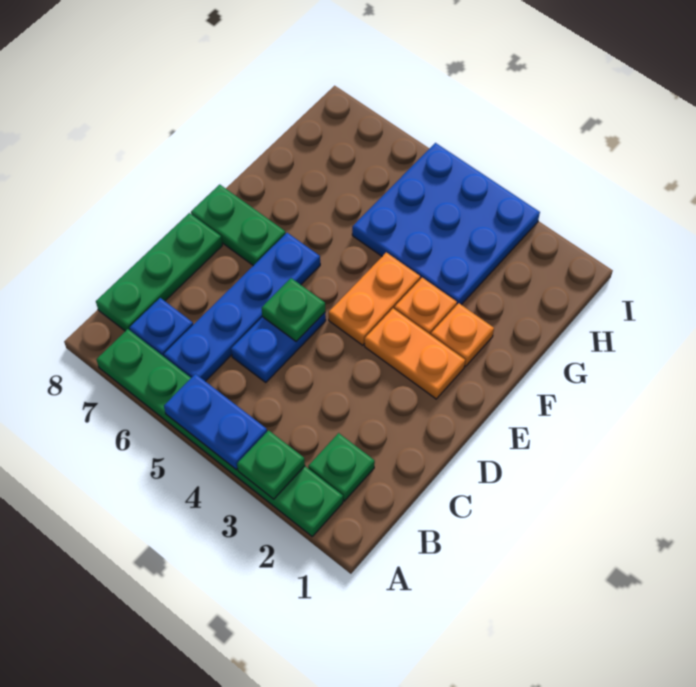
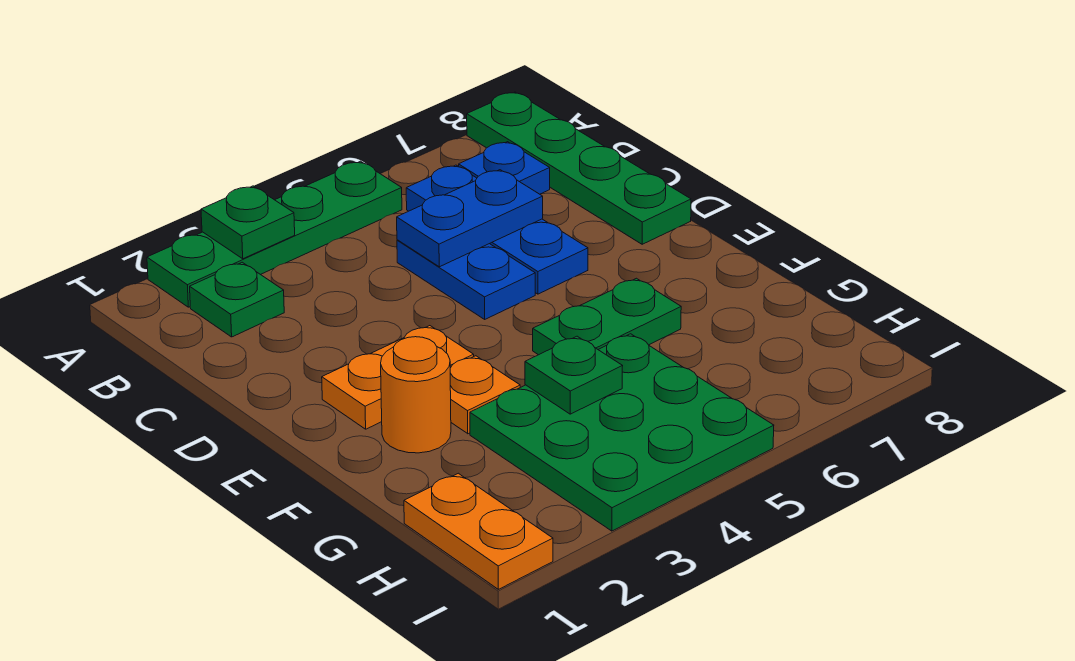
green 1x6 plate [96,329,343,536] -> green 1x4 plate [147,161,402,307]
blue 1x2 plate [164,374,267,470] -> blue 1x2 plate moved to [397,170,543,267]
blue 1x4 plate [164,233,320,381] -> blue 1x3 plate [406,165,588,294]
green 1x3 plate [96,213,222,331] -> green 1x4 plate [467,92,691,244]
green 1x1 plate [262,278,325,341] -> green 1x1 plate moved to [525,336,622,414]
orange 1x2 plate [329,252,420,345] -> orange 1x2 plate moved to [404,473,553,589]
green 1x2 plate [191,185,286,266] -> green 1x2 plate moved to [533,278,681,355]
orange 1x1 plate [431,303,494,367] -> orange 1x1 round brick [381,337,451,453]
blue 3x3 plate [352,143,540,305] -> green 3x3 plate [470,334,774,531]

